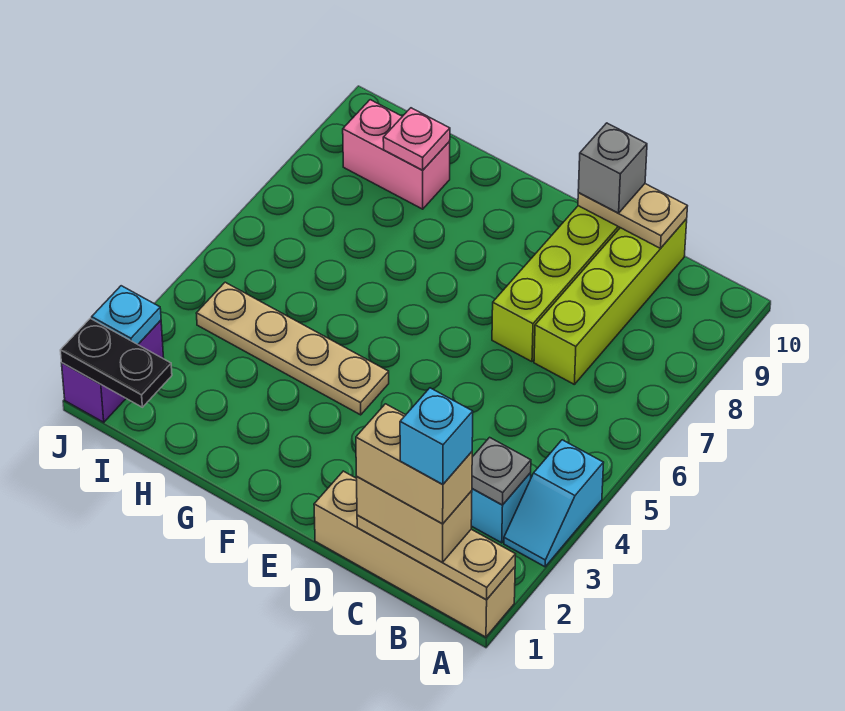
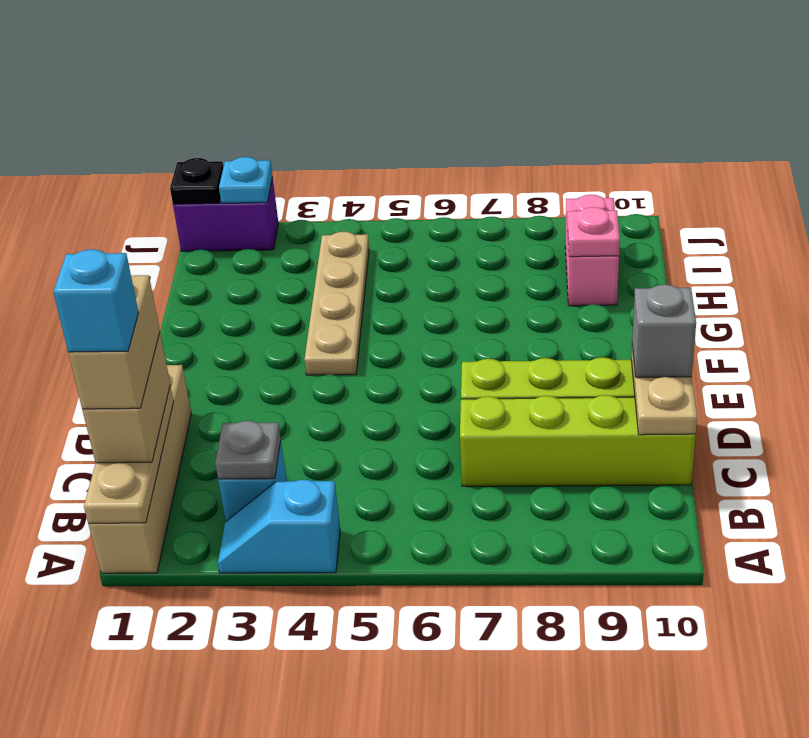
black 1x2 plate [60,318,172,407] -> black 1x1 plate [170,158,223,204]

